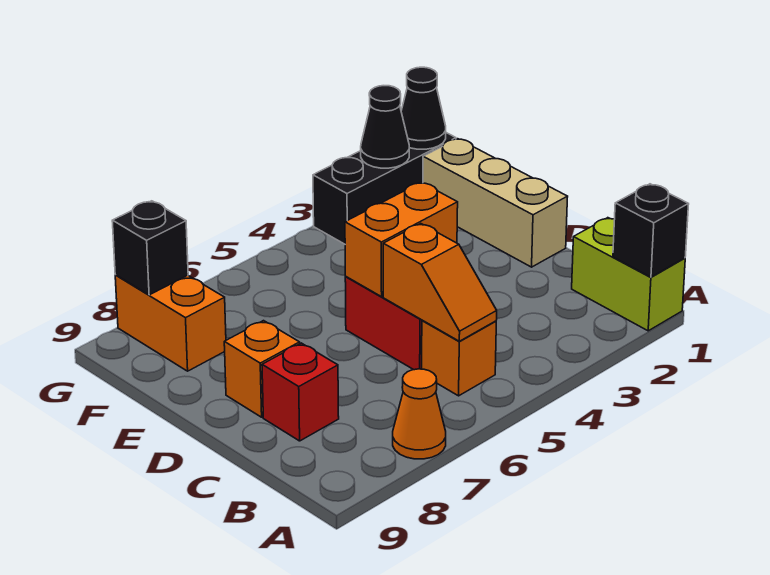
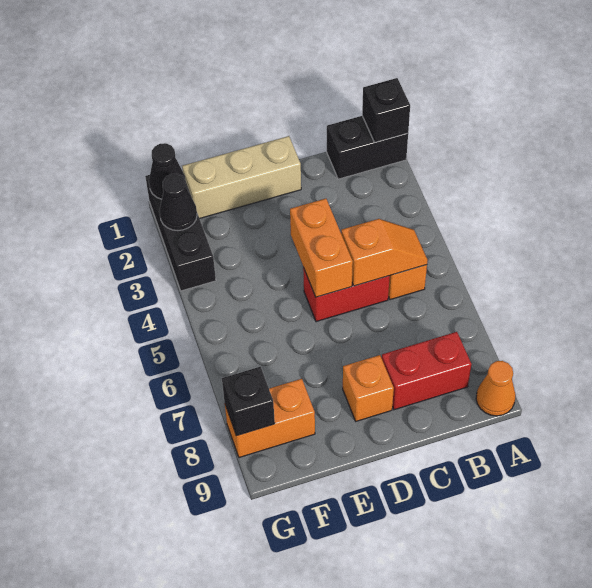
lime 1x2 brick [572,218,685,331] -> black 1x2 brick [327,116,408,179]
orange 1x1 cone [393,369,446,459] -> orange 1x1 cone moved to [476,361,516,416]
red 1x1 brick [262,343,339,441] -> red 1x2 brick [382,332,471,410]

